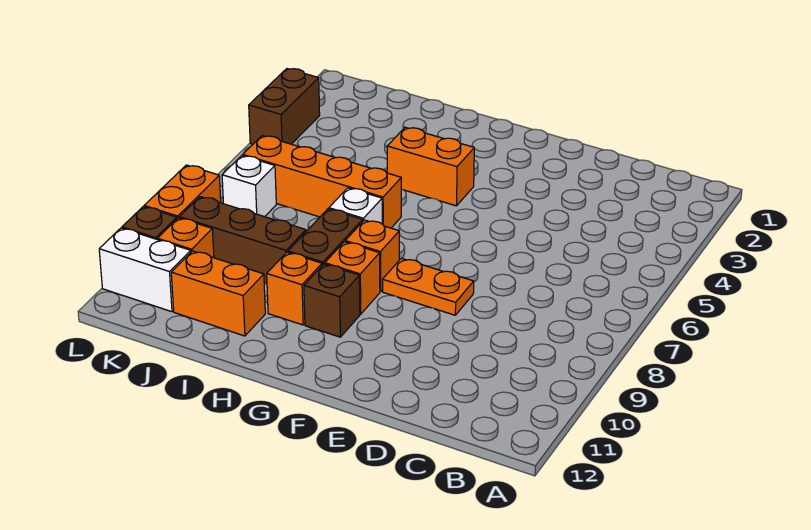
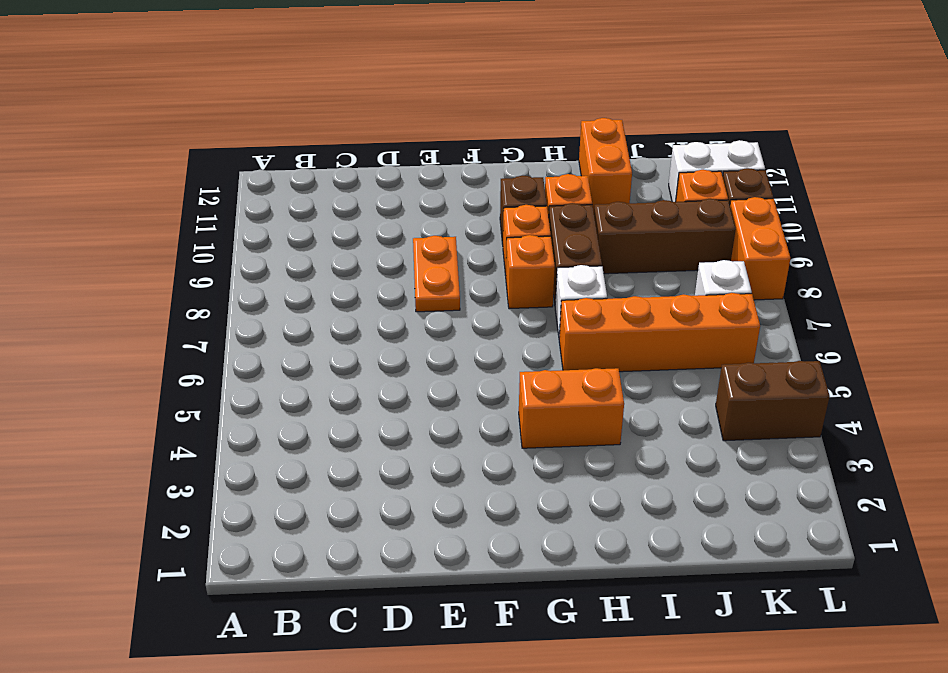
orange 1x2 plate [383,258,474,315] -> orange 1x2 plate turned to [413,236,460,312]
orange 1x2 brick [171,251,265,336] -> orange 1x2 brick turned to [579,118,632,211]
brown 1x2 brick [249,69,320,144] -> brown 1x2 brick turned to [716,361,830,441]

